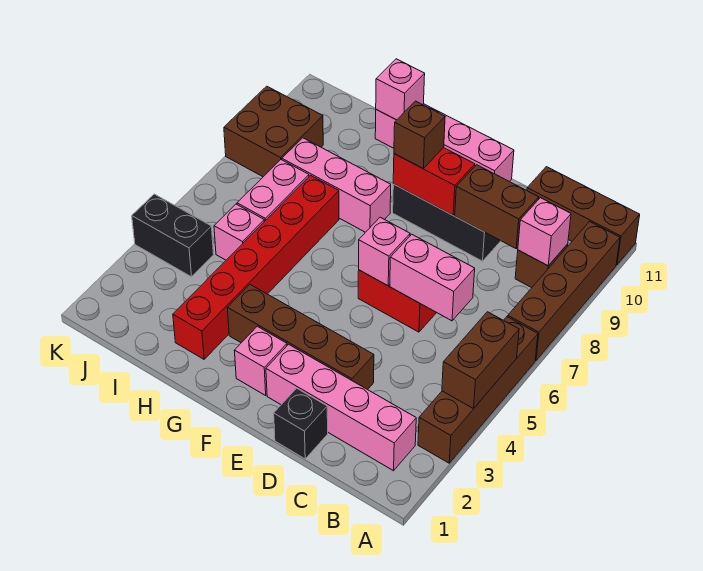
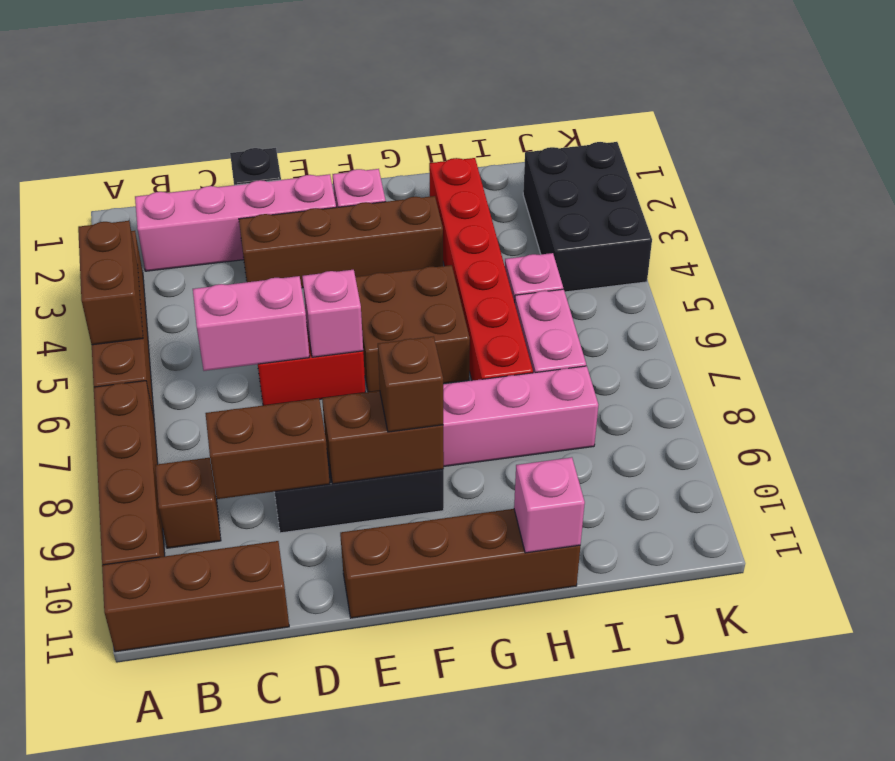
pink 1x1 brick [518,198,571,266] -> none
red 1x2 brick [393,148,475,215] -> brown 1x2 brick [322,391,444,484]
pink 1x4 brick [375,104,514,182] -> brown 1x4 brick [340,509,580,618]
black 1x2 brick [132,194,214,277] -> black 2x3 brick [523,142,652,292]
brown 2x2 brick [224,86,323,177] -> brown 2x2 brick moved to [355,265,470,392]

